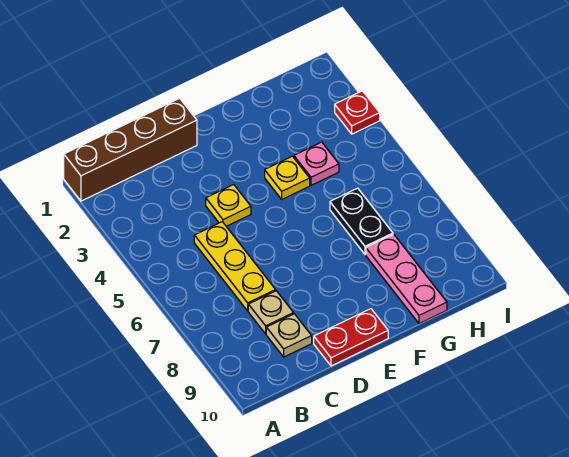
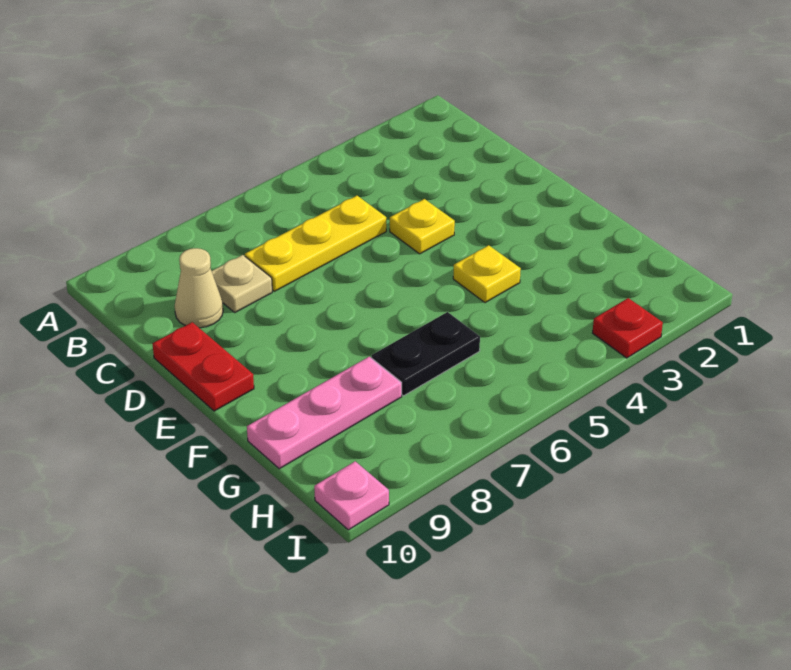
brown 1x4 brick [64,98,197,201] -> none
tan 1x1 plate [266,314,312,357] -> tan 1x1 cone [175,248,223,328]
pink 1x1 plate [294,142,339,185] -> pink 1x1 plate moved to [314,461,389,530]

